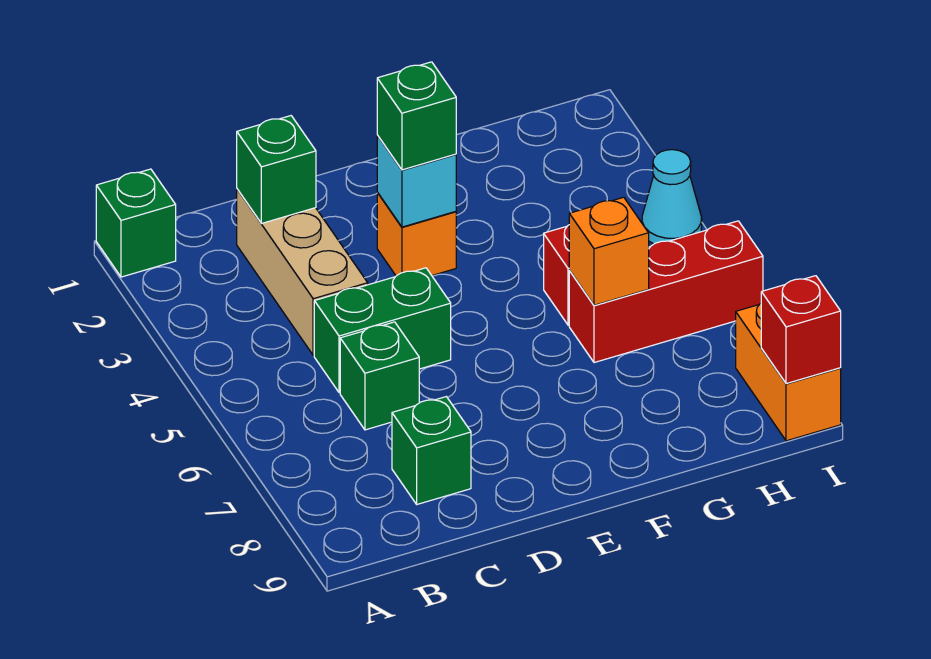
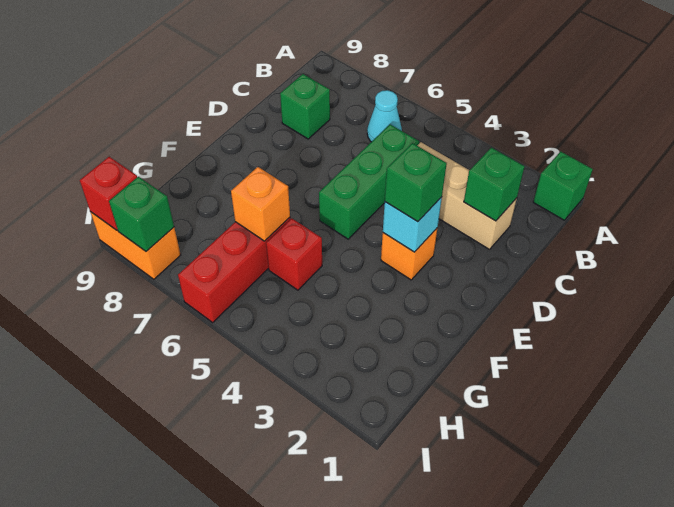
green 1x2 brick [314,268,451,393] -> green 1x3 brick [319,124,419,239]
green 1x1 brick [340,322,419,430] -> green 1x1 brick moved to [109,177,174,251]
cyan 1x1 cone [642,150,702,244] -> cyan 1x1 cone moved to [367,90,402,142]

